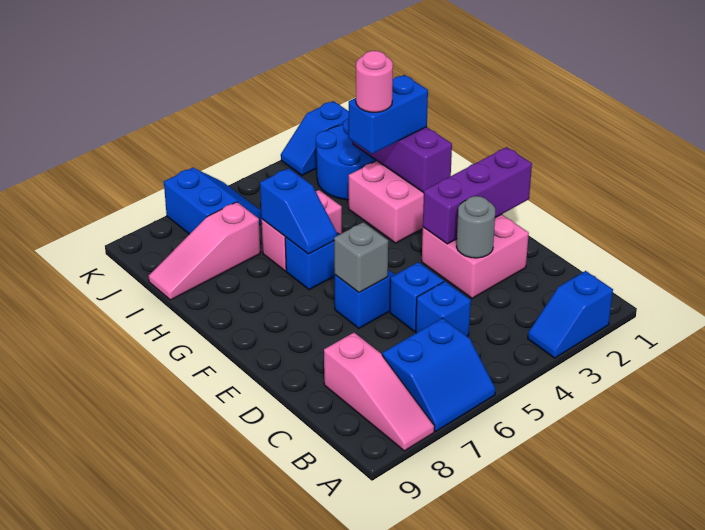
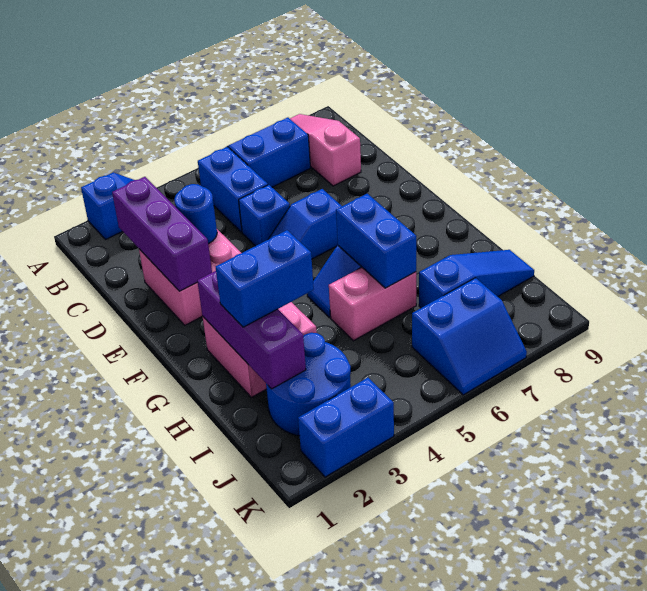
blue 1x1 brick [416,281,471,336] -> blue 1x2 brick [198,147,268,232]
grey 1x1 round brick [457,196,495,258] -> blue 1x1 round brick [174,184,217,244]
purple 1x3 brick [423,147,532,244] -> purple 1x3 brick turned to [112,177,212,291]
grey 1x1 brick [334,222,388,293] -> none
blue 1x2 slope [260,168,337,254] -> blue 1x2 brick [336,194,416,288]
pink 1x1 round brick [356,51,393,112] -> none
pink 1x3 slope [149,202,260,300] -> blue 1x3 slope [419,250,534,308]
blue 2x2 slope [164,168,262,234] -> blue 2x2 slope turned to [412,278,527,395]
blue 1x2 slope [281,101,349,175] -> blue 1x2 brick [298,378,394,477]

